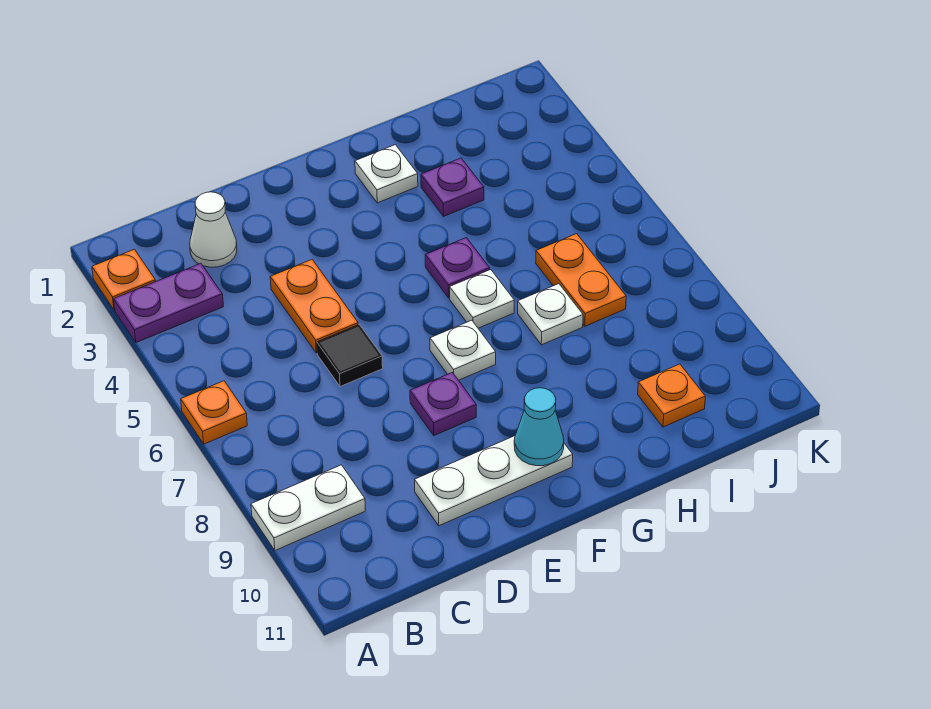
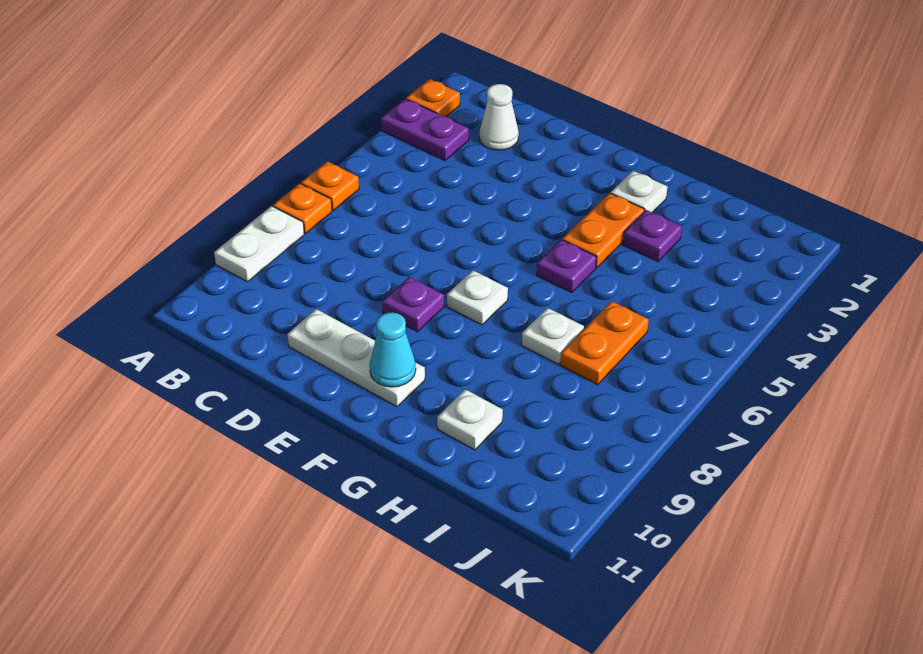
white 1x2 plate [251,465,365,550] -> white 1x2 plate turned to [214,206,304,282]
orange 1x2 plate [270,260,358,353] -> orange 1x2 plate moved to [562,193,644,268]
black 1x1 tile [317,324,383,387] -> none
white 1x1 plate [450,270,514,328] -> white 1x1 plate moved to [437,389,503,450]
orange 1x1 plate [638,364,705,427] -> orange 1x1 plate moved to [273,183,332,234]

